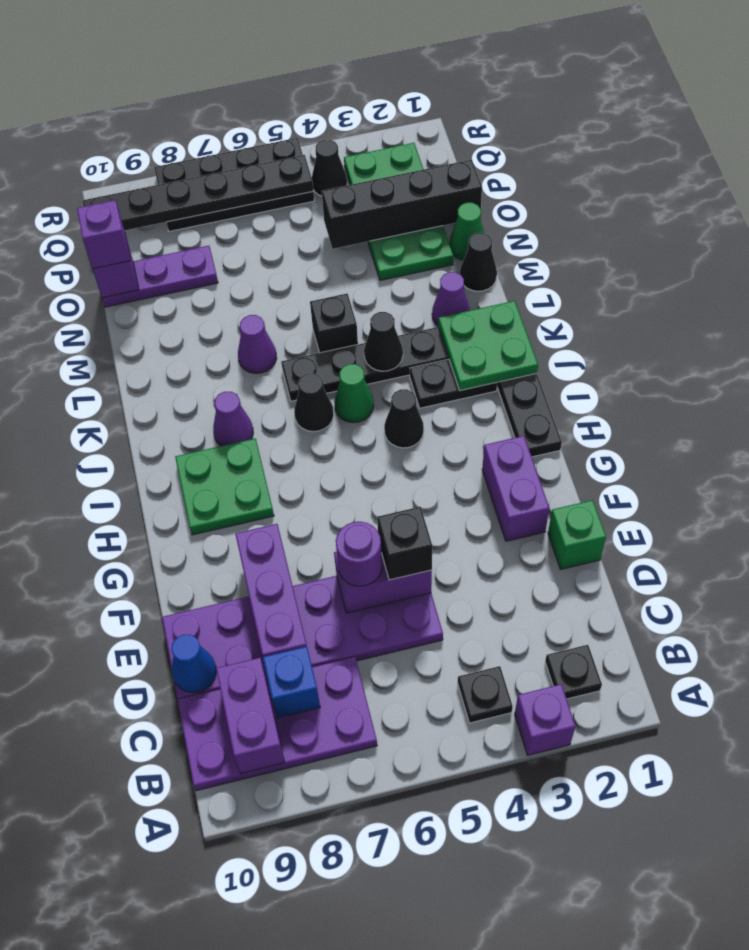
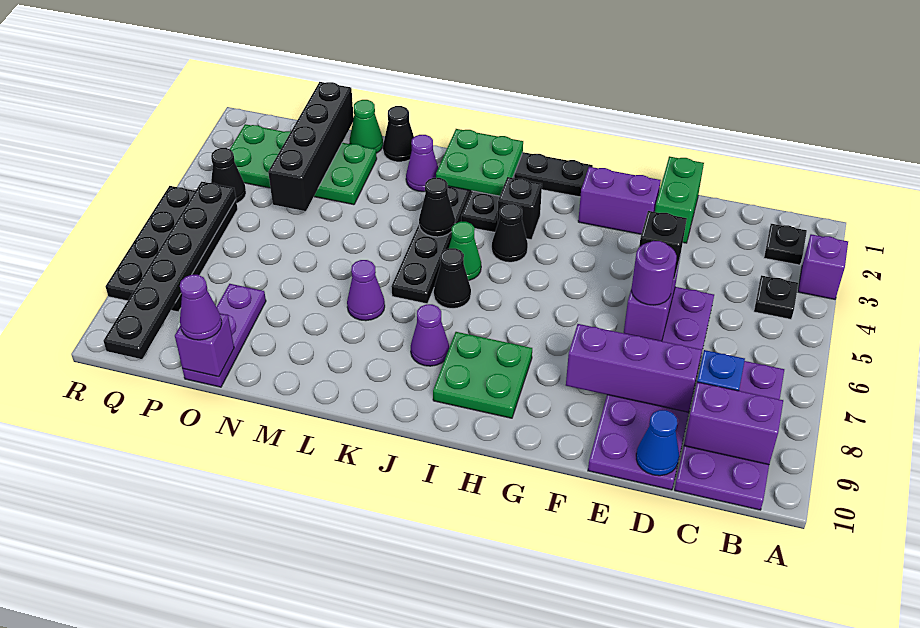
green 1x1 brick [548,500,606,569] -> green 1x2 brick [655,156,704,243]
black 1x1 brick [310,294,358,353] -> black 1x1 brick moved to [498,177,542,240]
purple 1x1 brick [77,200,131,269] -> purple 1x1 cone [180,275,222,340]

